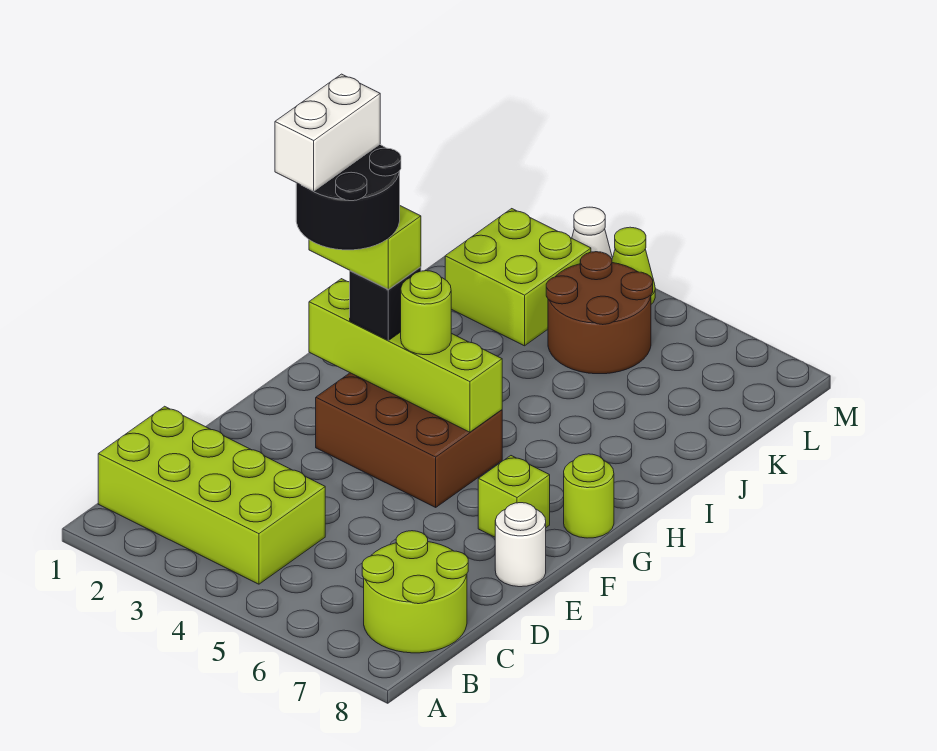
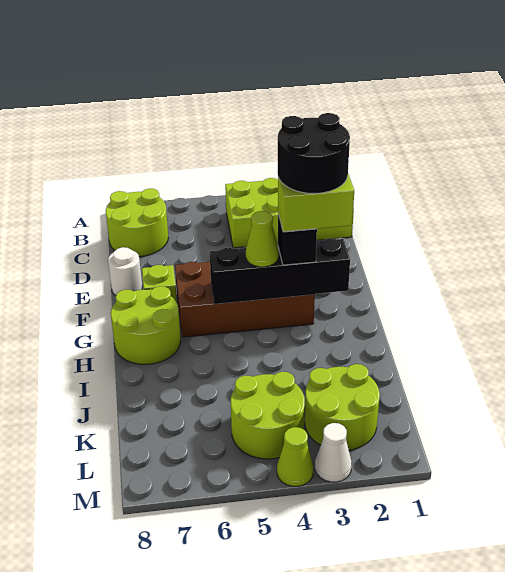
white 1x2 brick [275,74,380,191] -> none
brown 2x3 brick [316,373,502,507] -> brown 2x4 brick [175,262,315,337]
lime 1x4 brick [309,279,502,432] -> black 1x4 brick [210,238,350,304]
lime 1x1 round brick [401,271,451,355] -> lime 1x1 cone [246,211,279,267]
lime 1x1 round brick [564,454,614,538] -> lime 2x2 round brick [111,286,181,365]
lime 2x2 brick [445,209,591,346] -> lime 2x2 round brick [305,364,380,450]
brown 2x2 round brick [546,252,653,374] -> lime 2x2 round brick [231,372,305,459]

